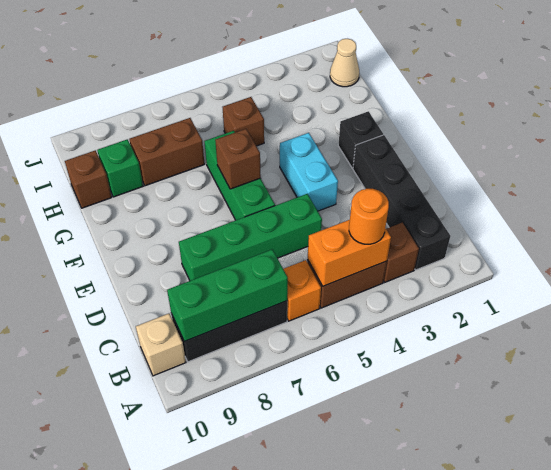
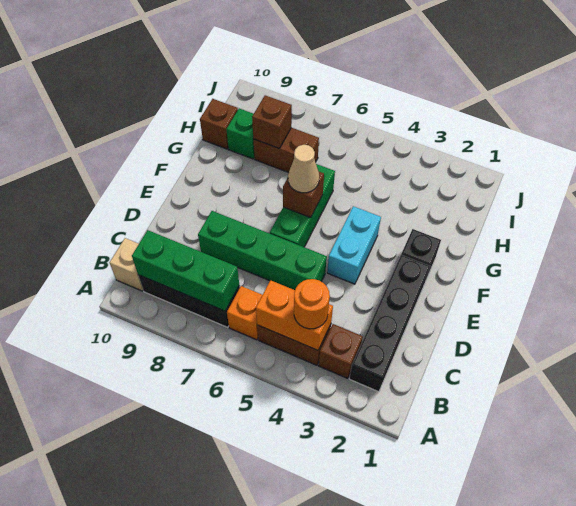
brown 1x1 brick [222,97,264,146] -> brown 1x1 brick moved to [252,95,292,148]
tan 1x1 cone [330,39,359,87] -> tan 1x1 cone moved to [288,145,319,193]

